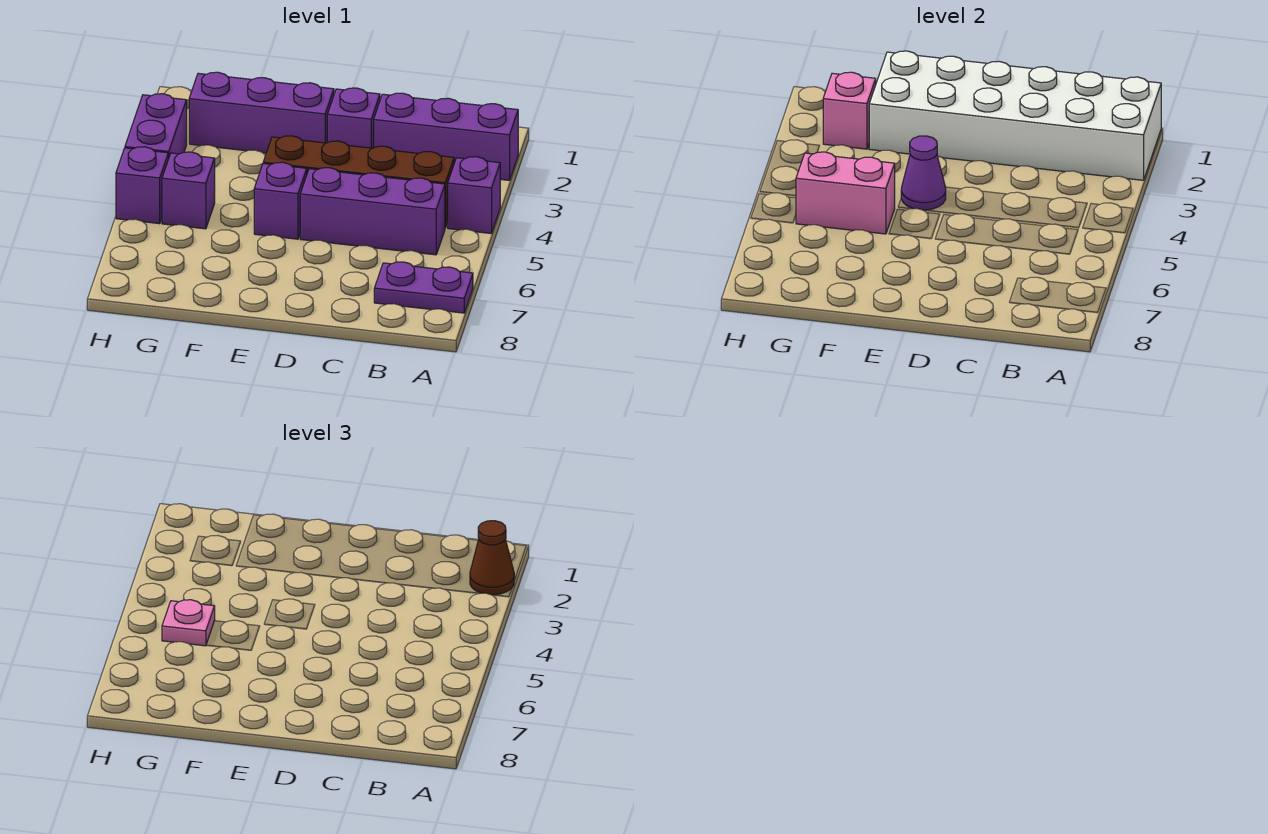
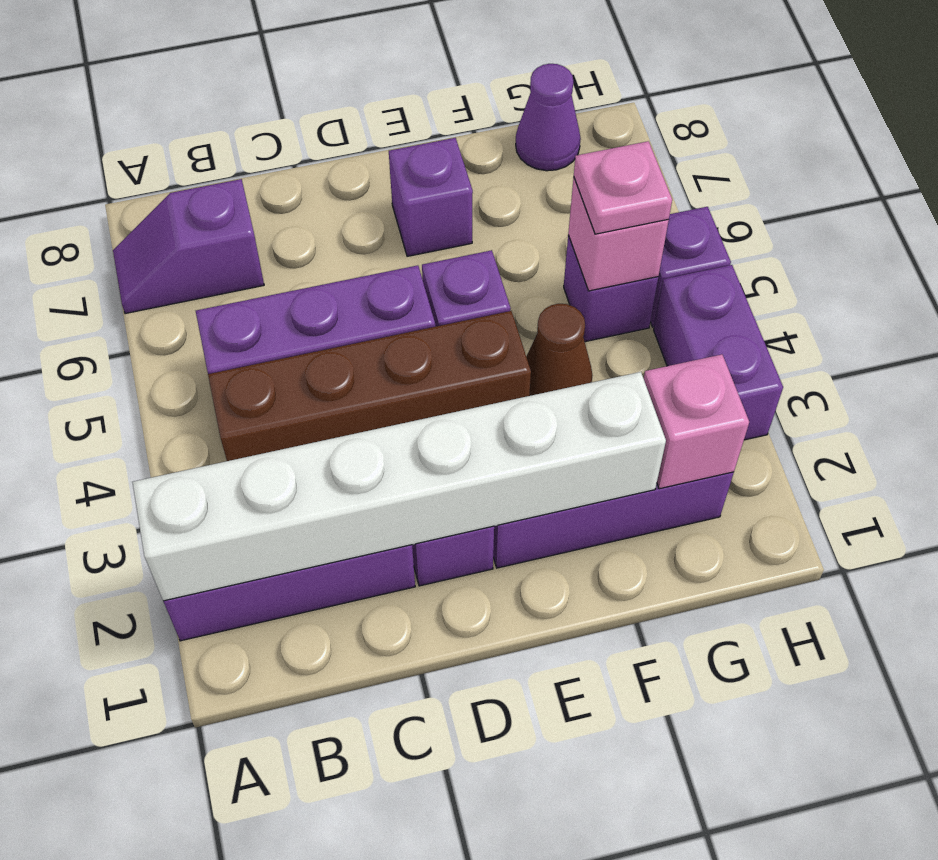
white 2x6 brick [869,51,1161,180] -> white 1x6 brick [132,372,666,601]
brown 1x1 cone [470,521,514,595] -> brown 1x1 cone moved to [526,304,593,396]
purple 1x1 brick [448,157,500,233] -> purple 1x1 brick moved to [389,138,473,256]
purple 1x2 plate [374,262,473,313] -> purple 1x2 slope [113,179,264,314]
purple 1x1 cone [901,136,946,210] -> purple 1x1 cone moved to [516,64,581,171]
pink 1x2 brick [796,152,895,234] -> pink 1x1 brick [568,177,669,291]

